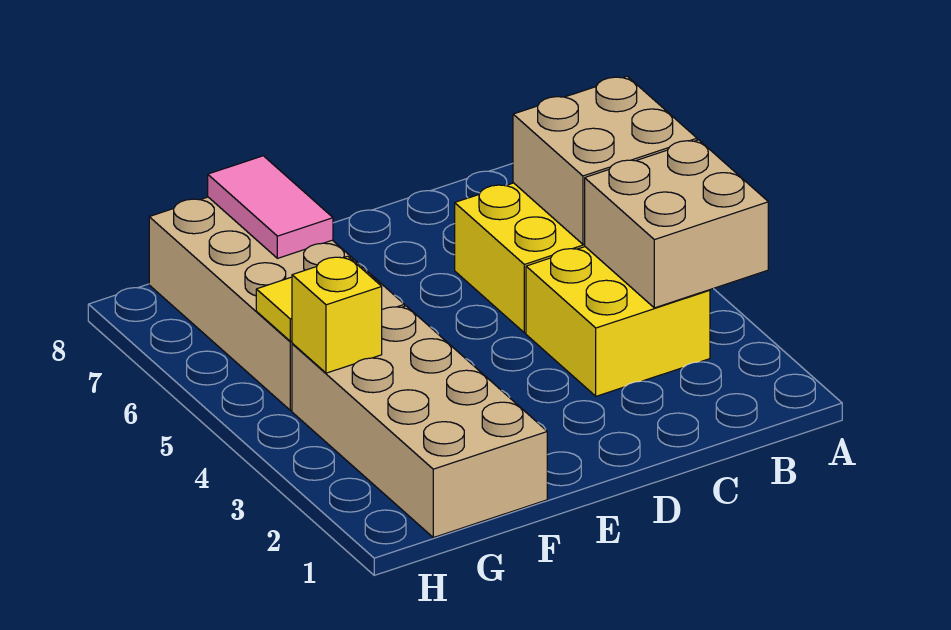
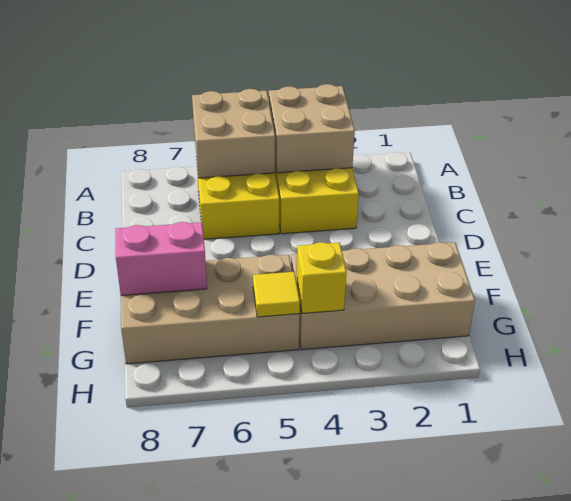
pink 1x2 tile [208,156,333,258] -> pink 1x2 brick [116,222,207,295]

